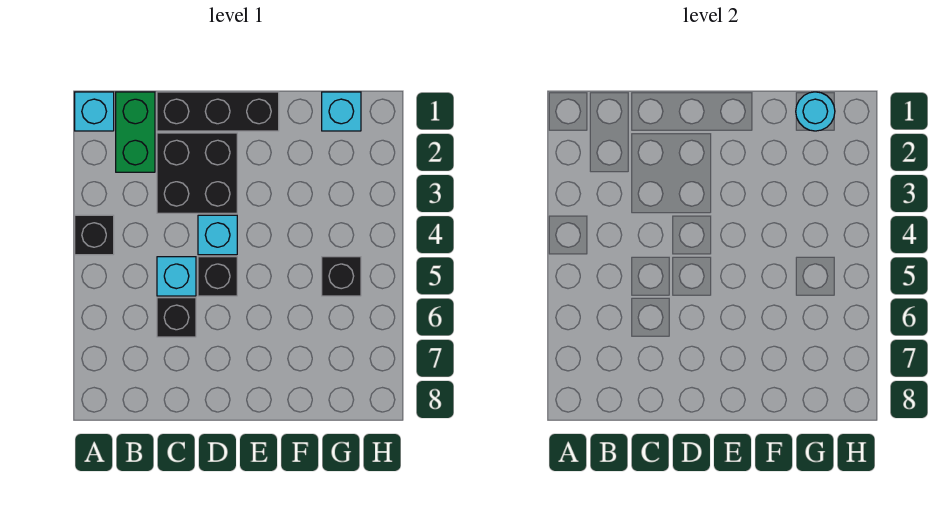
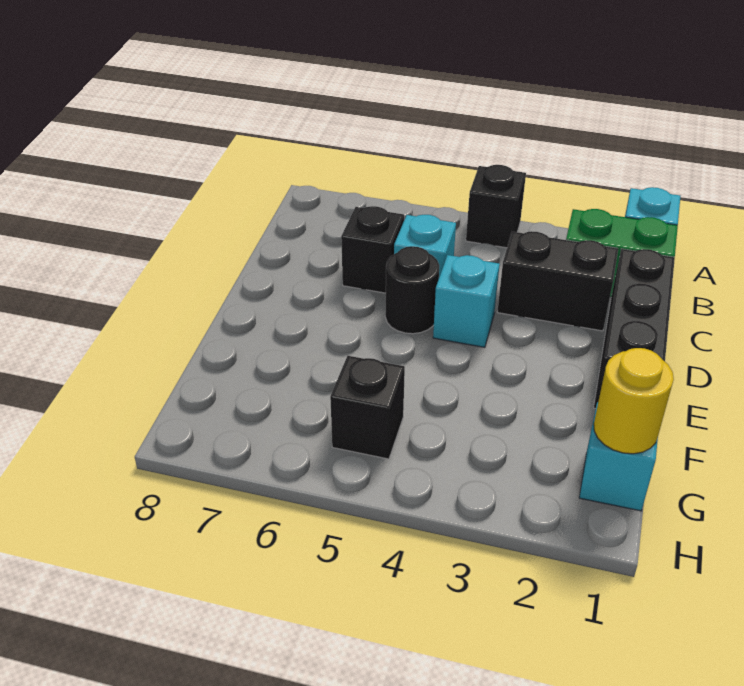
black 2x2 brick [157,133,237,213] -> black 1x2 brick [497,231,618,331]
black 1x1 brick [198,257,237,296] -> black 1x1 round brick [385,246,439,334]
cyan 1x1 round brick [796,92,835,131] -> yellow 1x1 round brick [594,348,674,454]

